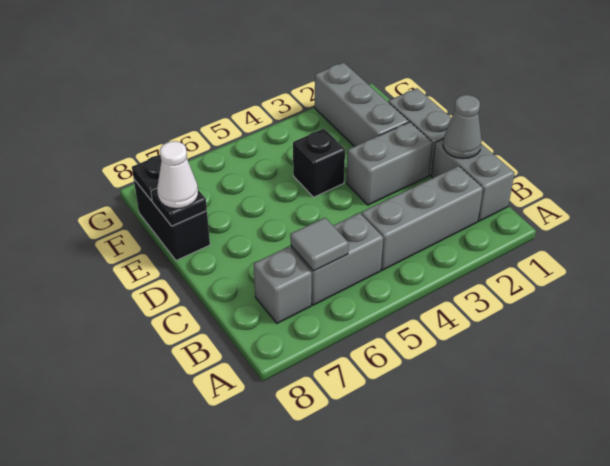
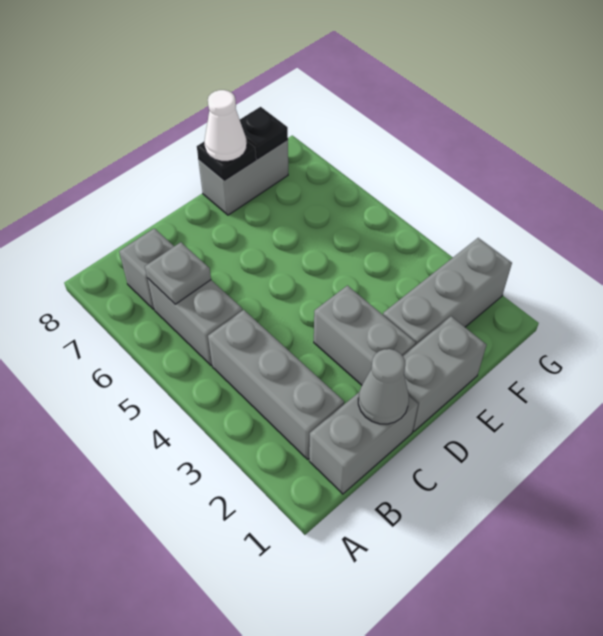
grey 1x1 tile [290,218,349,271] -> grey 1x1 plate [145,242,211,304]
black 1x1 brick [293,129,345,197] -> none
black 1x2 brick [134,180,210,260] -> grey 1x2 brick [198,140,288,215]

